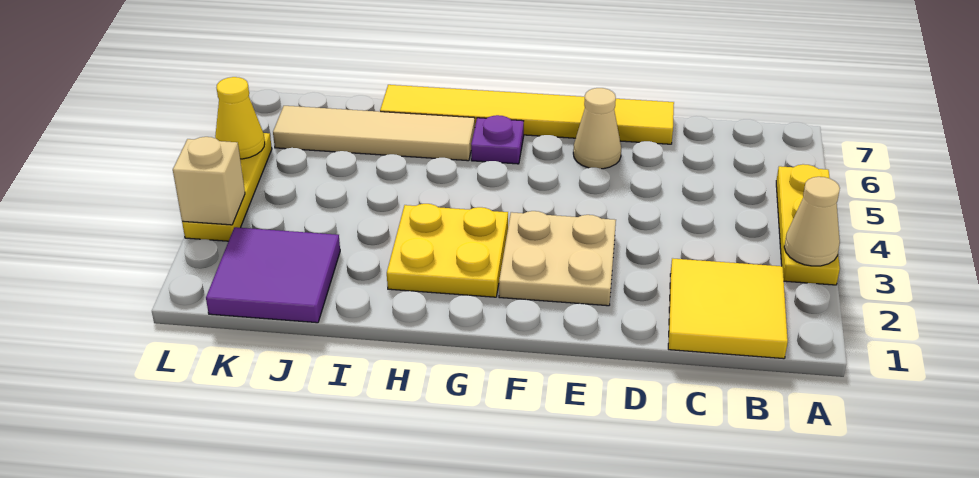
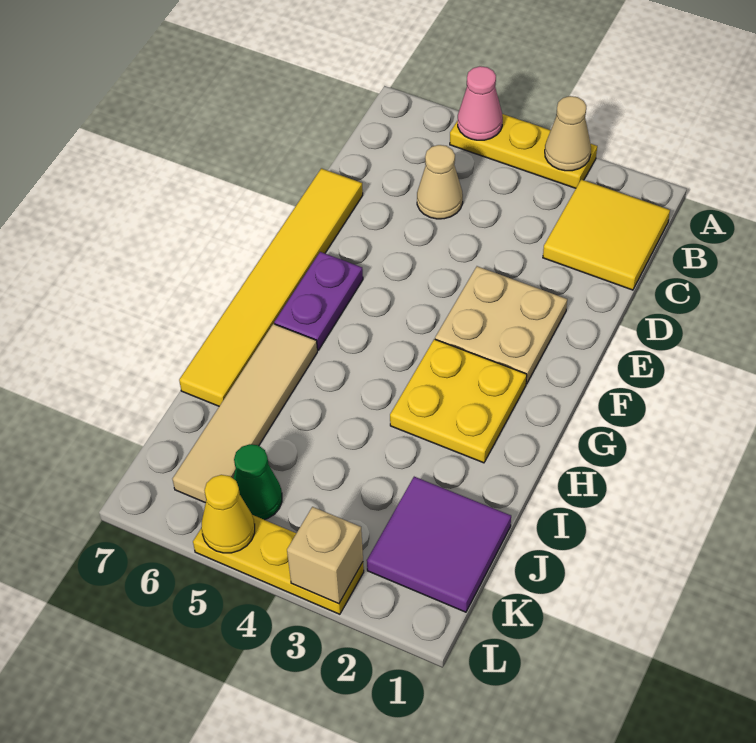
none -> pink 1x1 cone [458,66,503,140]
tan 1x1 cone [573,88,621,169] -> tan 1x1 cone moved to [417,145,463,219]
purple 1x1 plate [471,115,524,164] -> purple 1x2 plate [274,252,363,350]
none -> green 1x1 cone [233,444,282,520]

